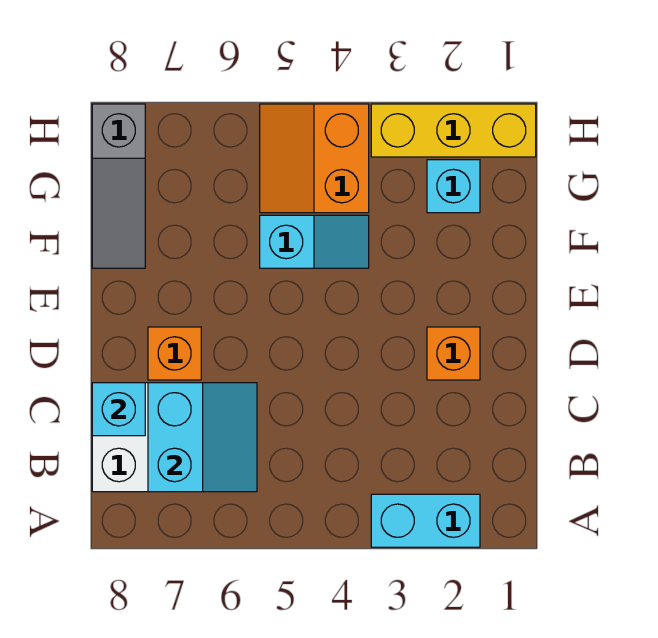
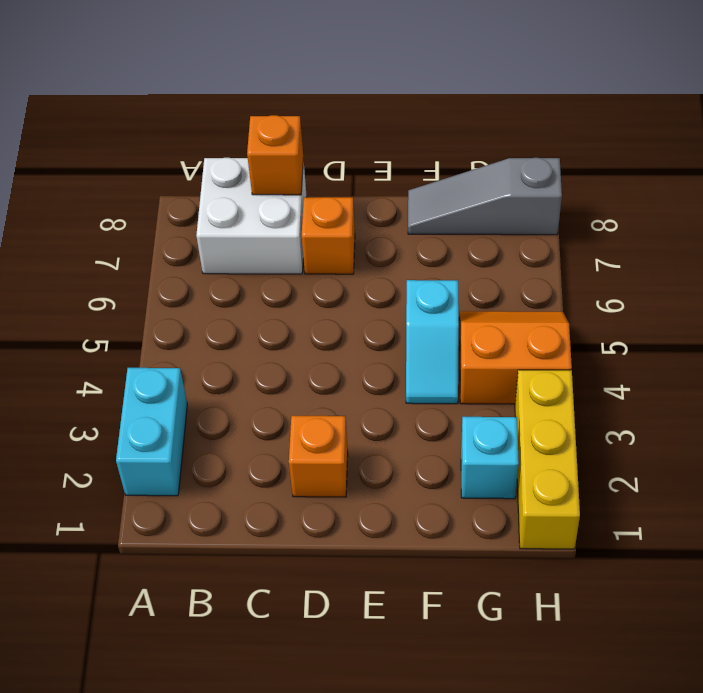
cyan 2x2 slope [148,383,257,492] -> none
cyan 1x1 brick [92,383,145,436] -> orange 1x1 brick [247,115,303,195]

